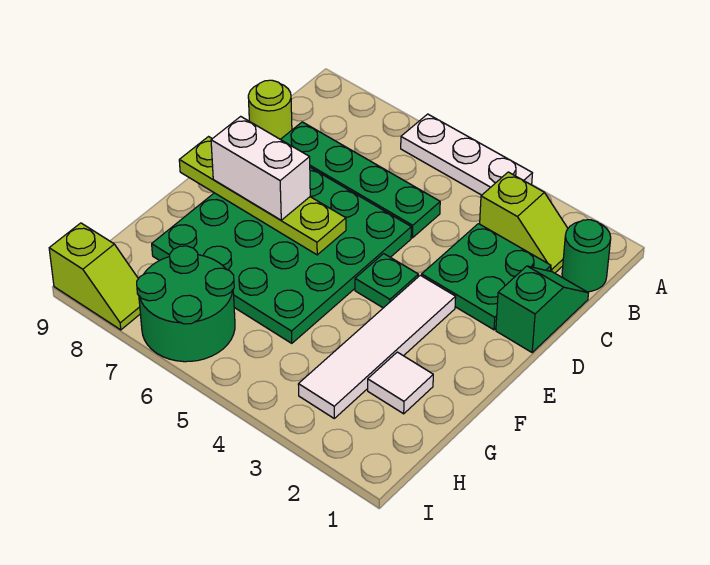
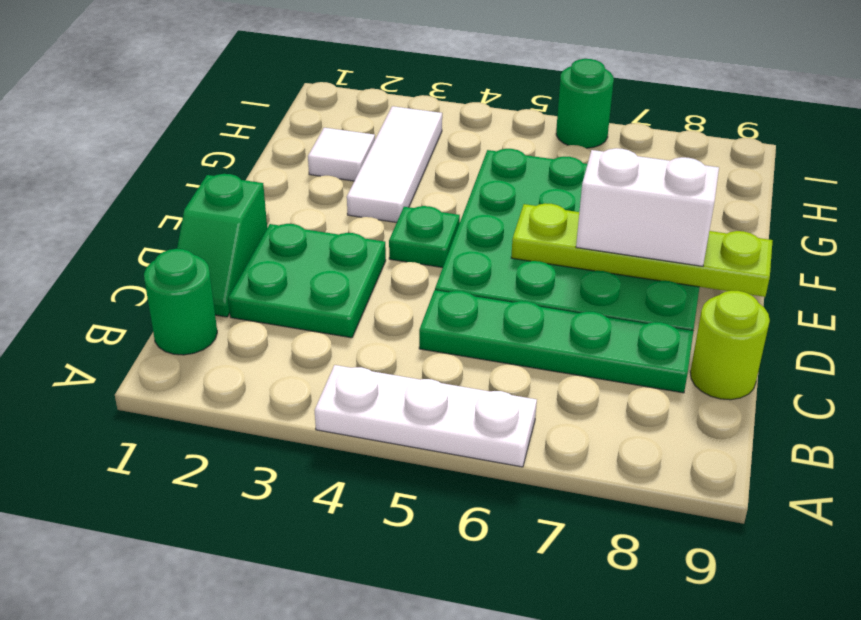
lime 1x2 slope [480,172,568,273] -> none
white 1x4 tile [298,275,456,418] -> white 1x3 tile [347,106,442,223]
green 2x2 round brick [137,246,235,362] -> green 1x1 round brick [556,59,614,148]
lime 1x2 slope [49,223,140,330] -> none

